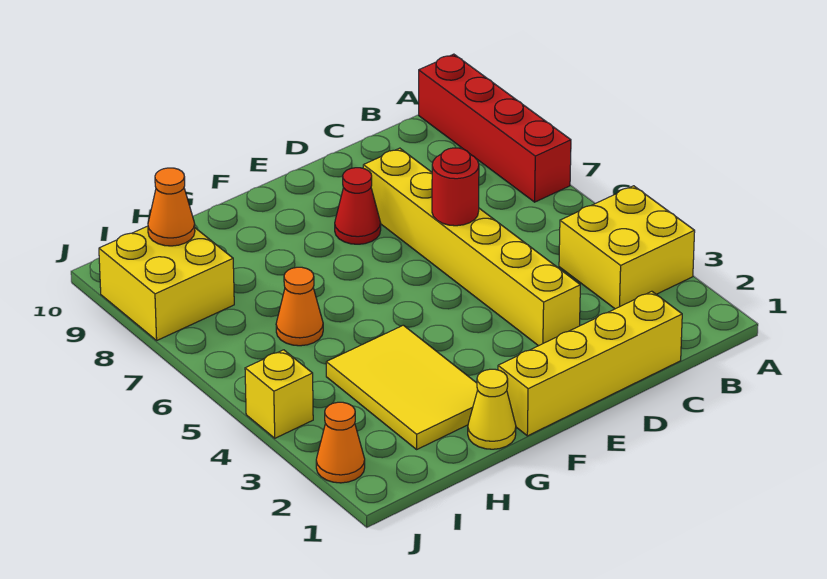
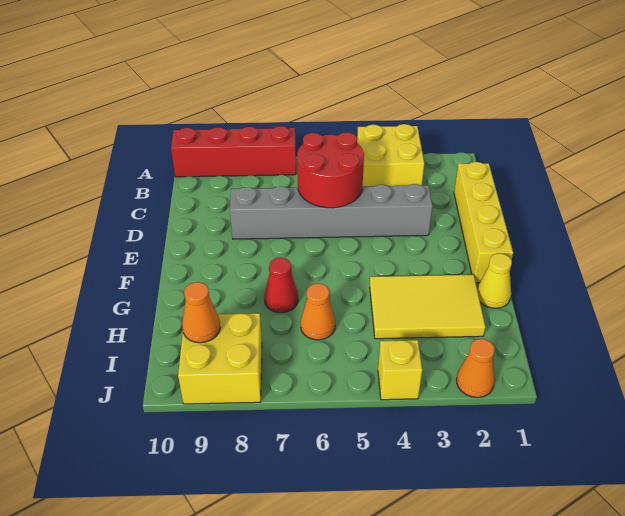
yellow 1x6 brick [363,148,580,346] -> grey 1x6 brick [230,184,433,239]
red 1x1 round brick [432,148,479,226] -> red 2x2 round brick [297,132,364,208]
red 1x1 cone [335,168,381,244] -> red 1x1 cone moved to [264,258,298,313]

